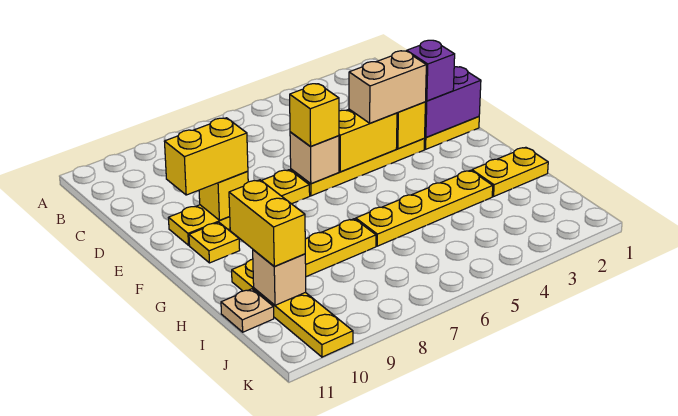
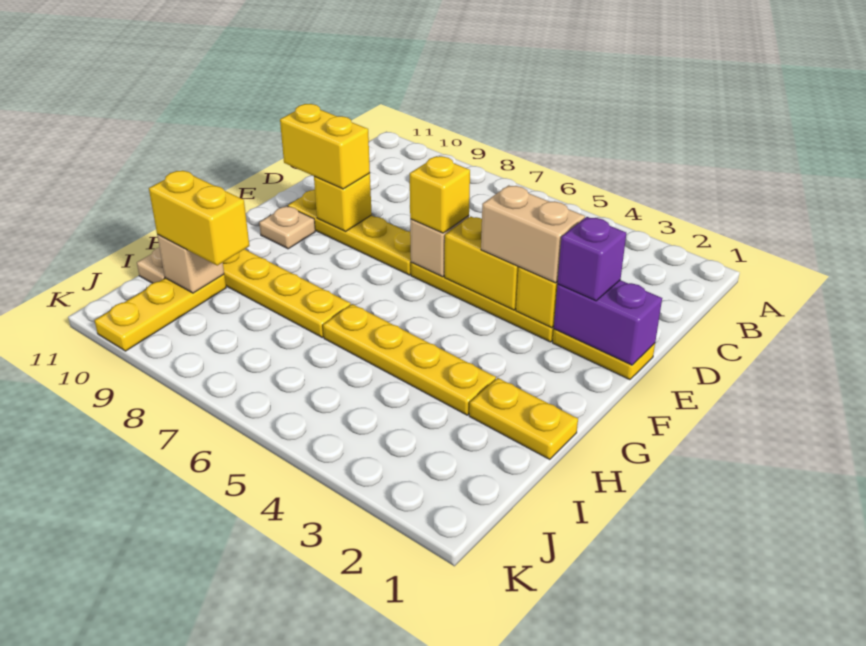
yellow 1x1 plate [189,222,240,263] -> tan 1x1 plate [259,206,315,249]
yellow 1x2 brick [229,180,305,266] -> yellow 1x2 brick turned to [149,171,249,265]

